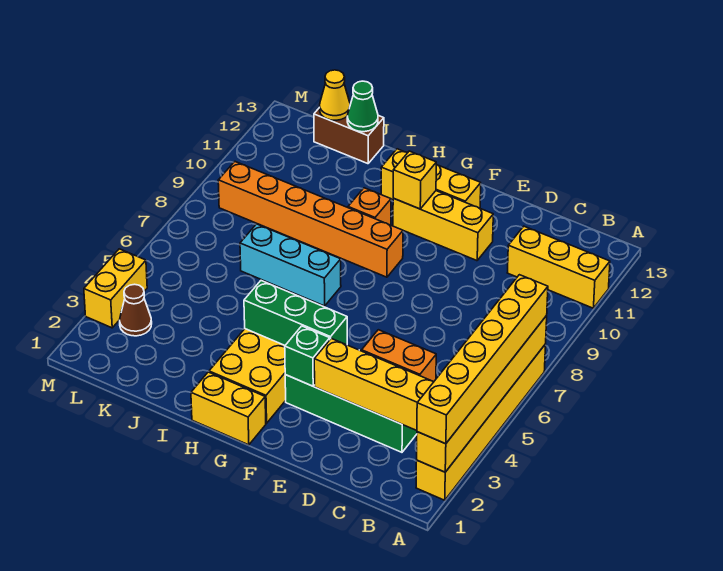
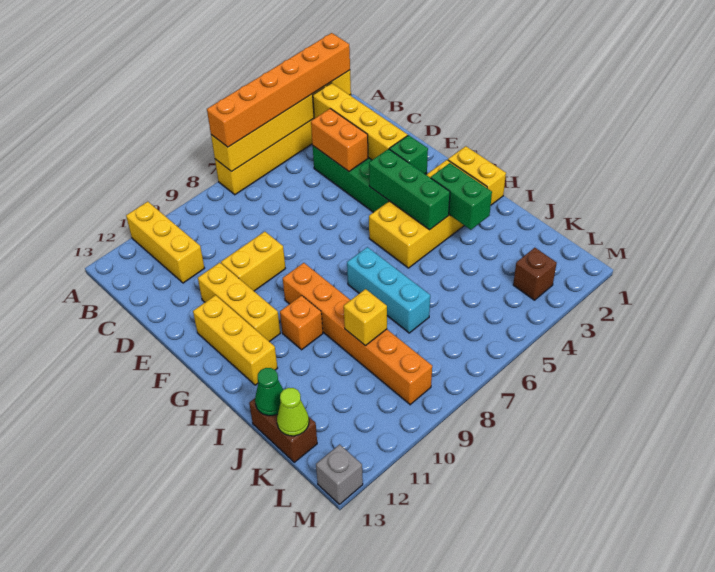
yellow 1x6 brick [417,275,548,444] -> orange 1x6 brick [207,33,350,147]
yellow 1x1 brick [393,151,436,209] -> yellow 1x1 brick moved to [344,289,387,346]
none -> green 1x2 brick [431,163,492,230]
yellow 1x1 cone [320,70,350,120] -> lime 1x1 cone [277,388,309,436]
brown 1x1 cone [120,284,152,336] -> brown 1x1 brick [513,248,557,300]
yellow 1x2 brick [84,249,147,328] -> yellow 1x2 brick moved to [221,232,285,291]
none -> grey 1x1 brick [316,444,363,504]

